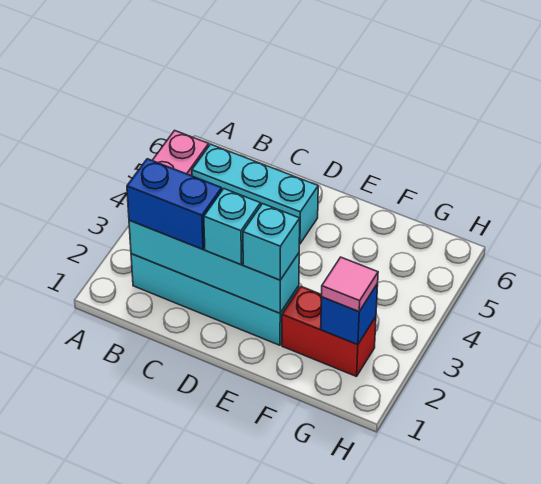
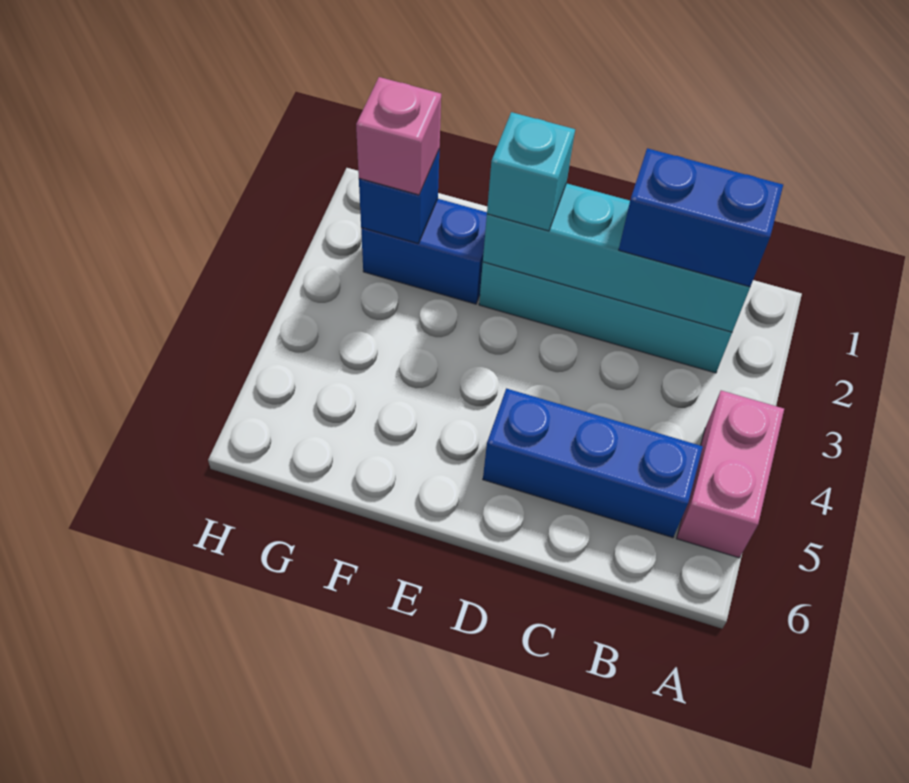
cyan 1x3 brick [192,144,318,244] -> blue 1x3 brick [483,388,703,538]
cyan 1x1 brick [204,189,261,265] -> none
red 1x2 brick [282,287,376,377] -> blue 1x2 brick [361,199,487,304]
pink 1x1 tile [322,257,378,311] -> pink 1x1 brick [356,77,441,195]

